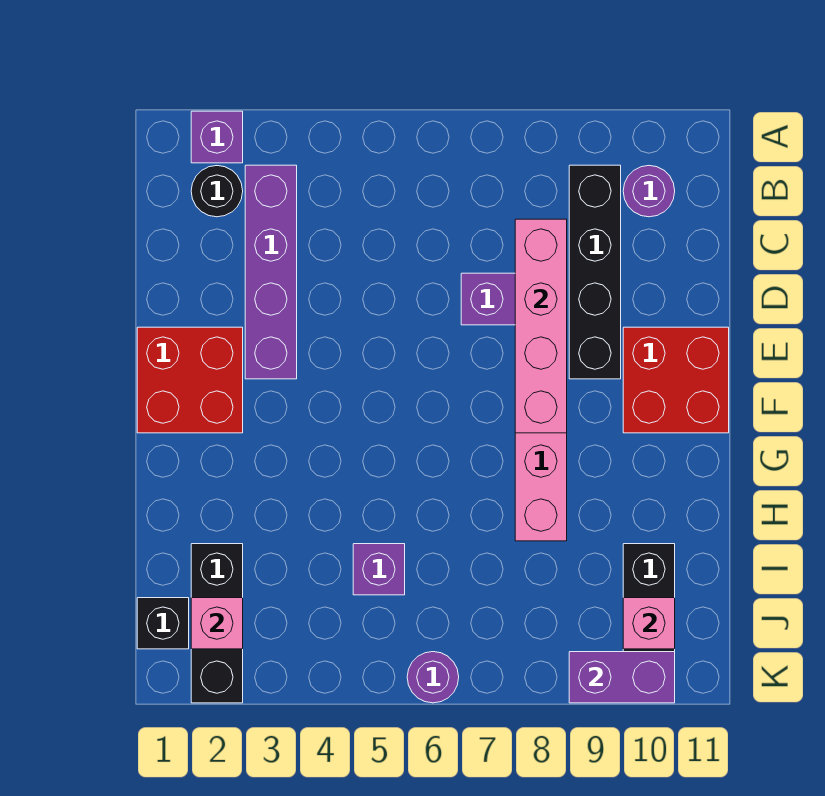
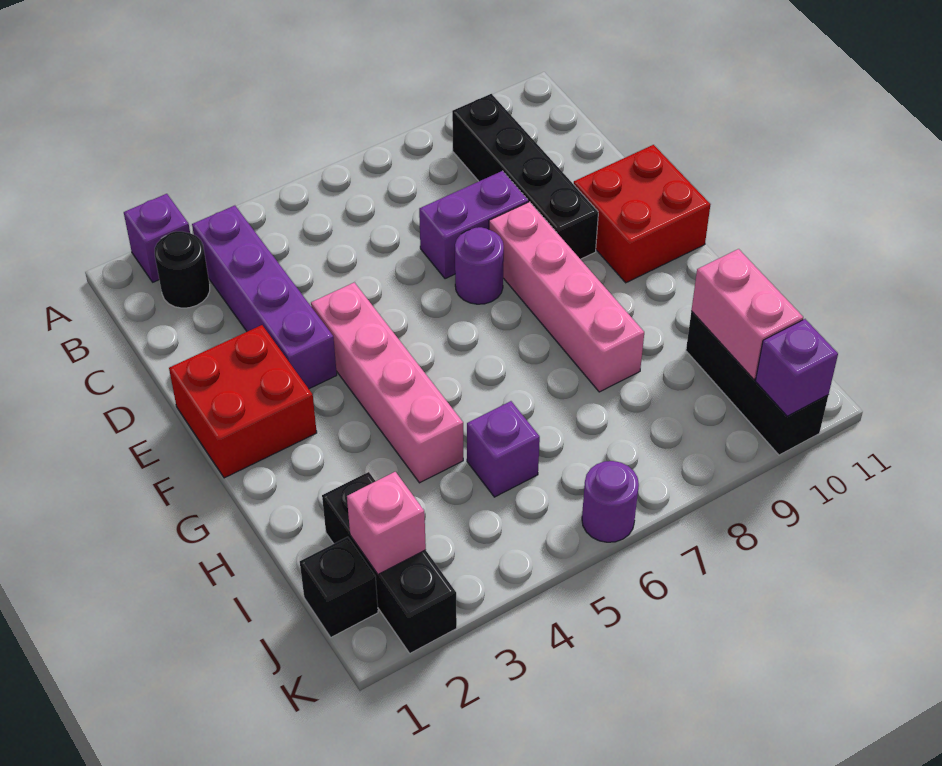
purple 1x1 round brick [623,166,675,217] -> purple 1x1 round brick moved to [455,227,504,304]
pink 1x4 brick [515,219,567,433] -> pink 1x4 brick moved to [311,282,463,483]
pink 1x1 brick [623,598,675,649] -> pink 1x2 brick [691,249,803,379]
purple 1x2 brick [569,652,675,703] -> purple 1x1 brick [756,319,838,416]

